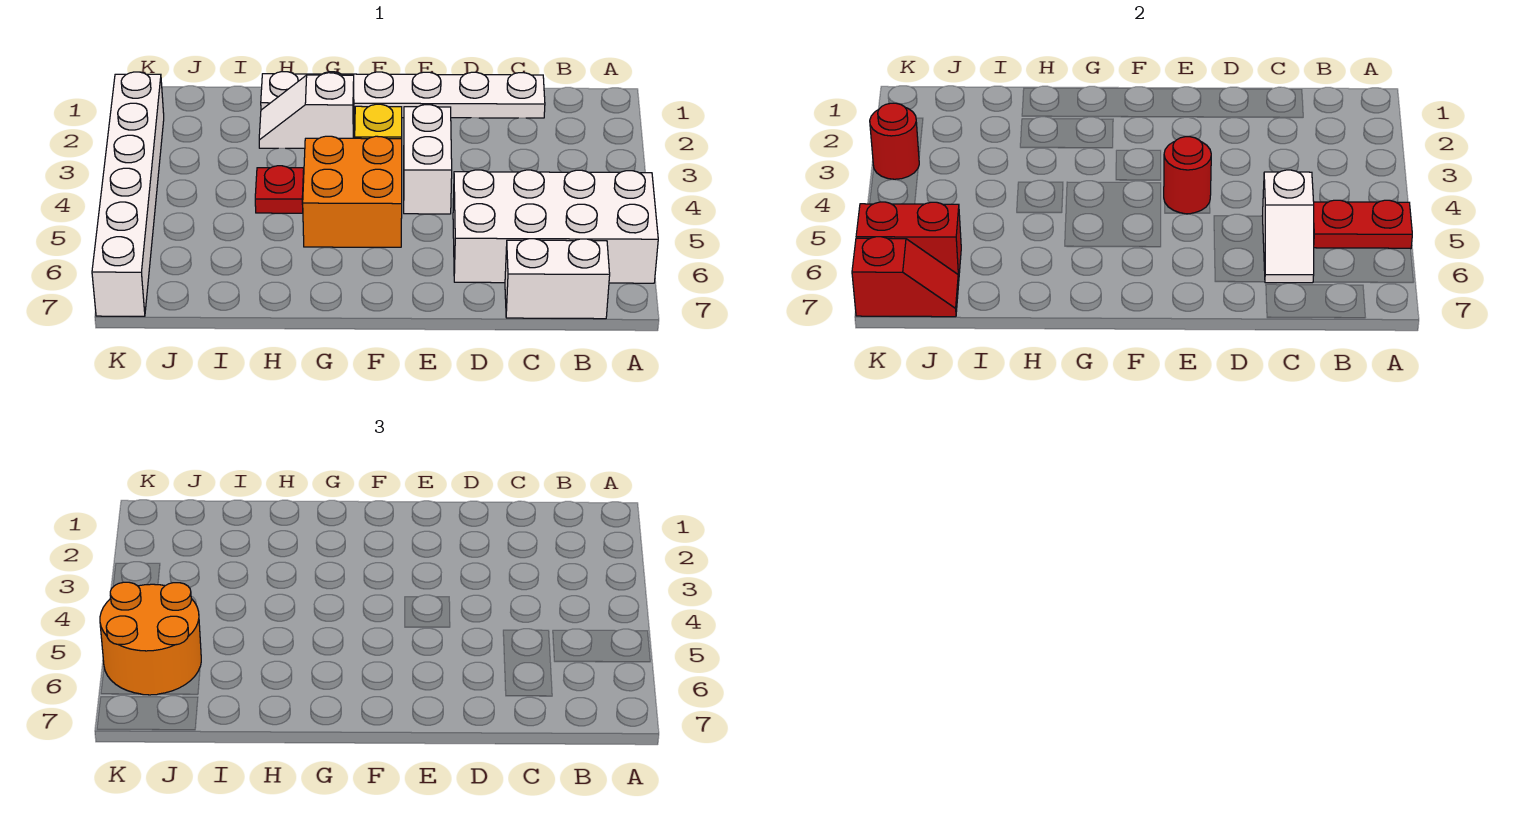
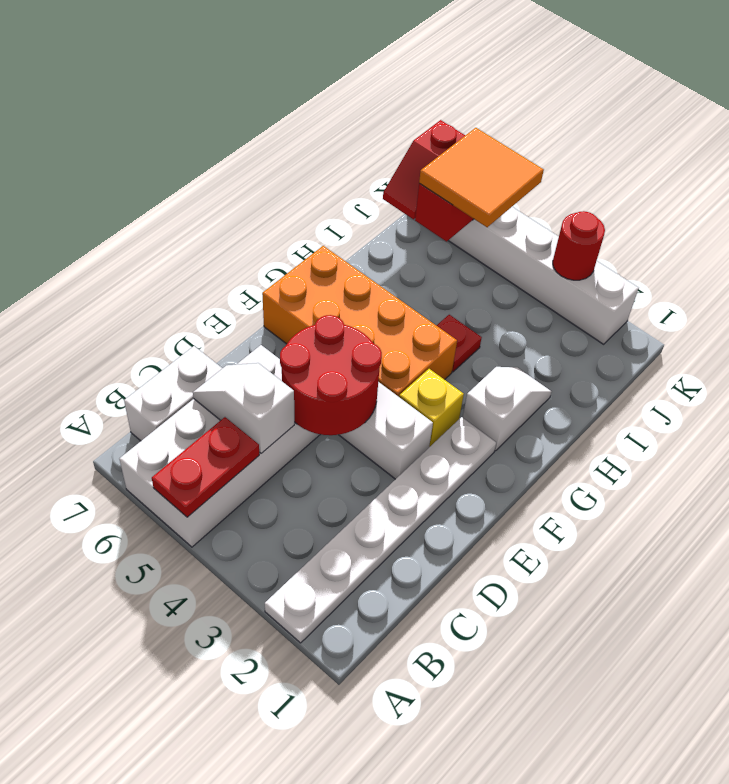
white 1x6 plate [261,72,545,118] -> white 1x6 plate moved to [265,417,496,643]
red 1x1 round brick [1164,137,1211,214] -> red 2x2 round brick [280,315,382,435]
orange 2x2 brick [303,136,402,247] -> orange 2x4 brick [262,246,457,397]
orange 2x2 round brick [100,582,201,695] -> orange 2x2 tile [419,128,544,227]

